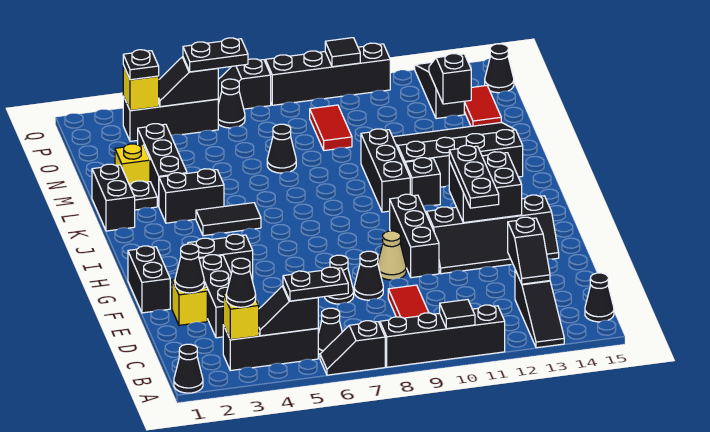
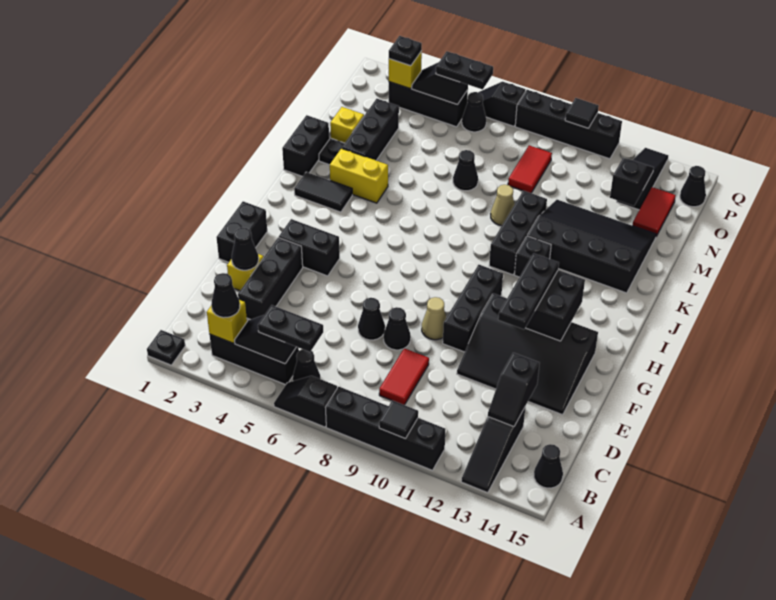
black 1x1 cone [174,344,203,393] -> black 1x1 plate [147,330,185,365]
black 2x4 slope [427,195,559,274] -> black 3x4 slope [457,293,598,415]
black 1x2 tile [196,203,261,236] -> black 1x2 tile moved to [294,172,352,212]
black 1x2 brick [159,169,224,223] -> yellow 1x2 brick [330,148,388,203]
none -> tan 1x1 cone [491,185,515,226]

